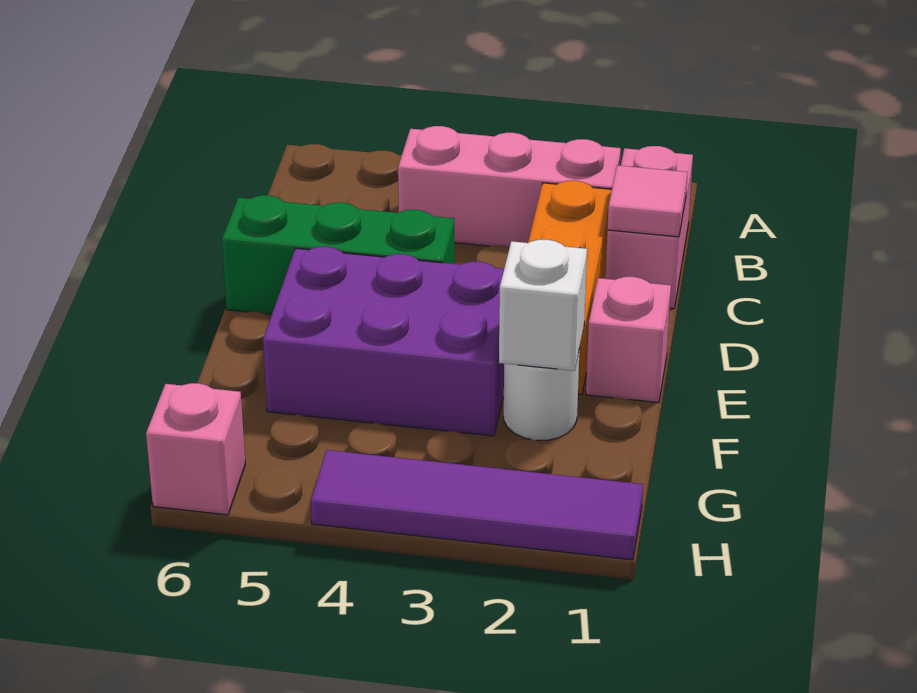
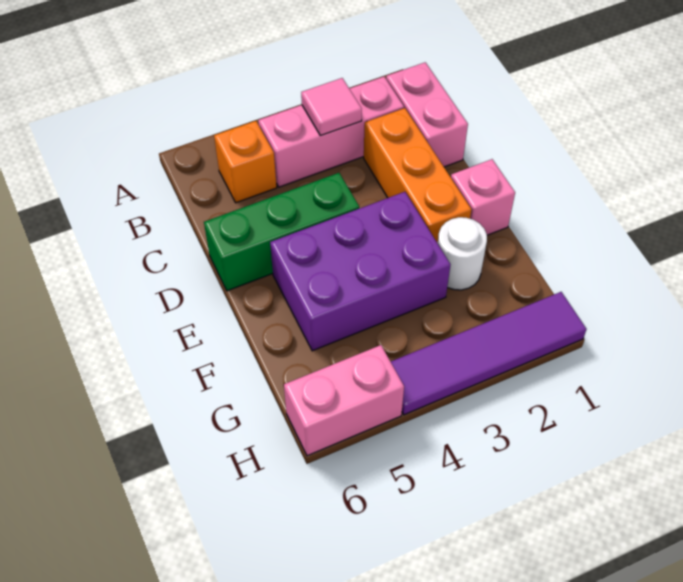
none -> orange 1x1 brick [214,121,277,203]
pink 1x1 tile [607,165,688,237] -> pink 1x1 tile moved to [301,78,362,135]
white 1x1 brick [499,240,587,371] -> none
pink 1x1 brick [146,383,245,515] -> pink 1x2 brick [284,345,404,456]

